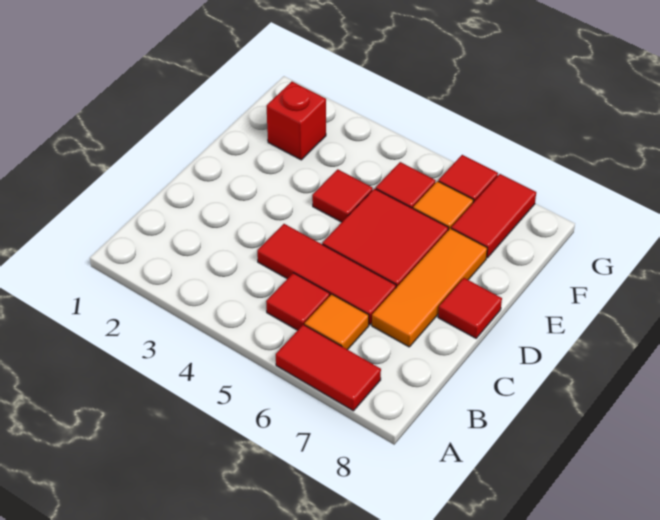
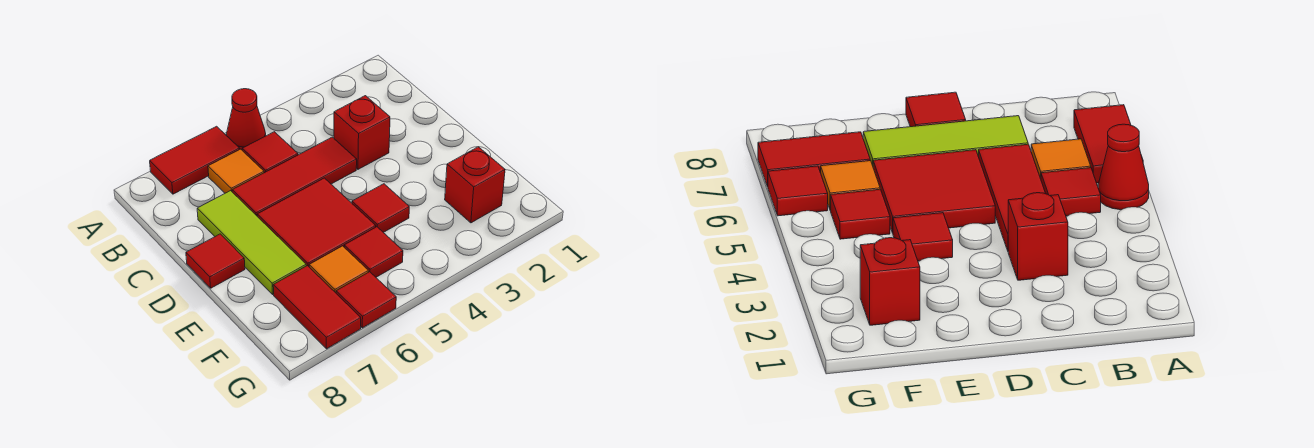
none -> red 1x1 cone [226,89,266,150]
none -> red 1x1 brick [334,96,390,169]
orange 1x3 tile [372,228,487,347] -> lime 1x3 tile [197,191,306,294]

